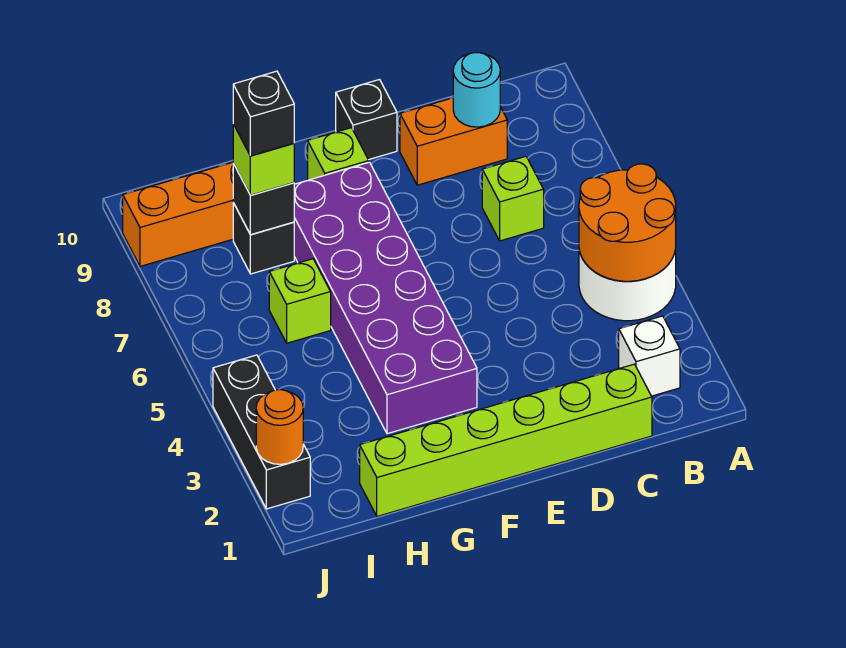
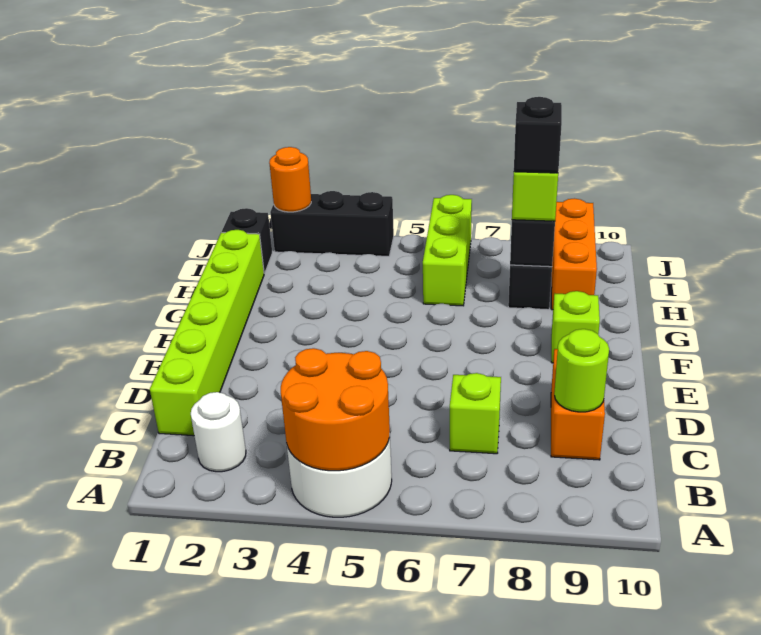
white 1x1 brick [619,316,680,396] -> white 1x1 round brick [191,392,246,472]
cyan 1x1 round brick [453,53,500,127] -> lime 1x1 round brick [554,329,609,412]
black 1x1 brick [336,80,397,160] -> black 1x1 brick moved to [222,208,272,274]
purple 2x6 brick [294,162,477,434] -> none
lime 1x1 brick [269,259,331,343] -> lime 1x3 brick [423,195,472,306]

